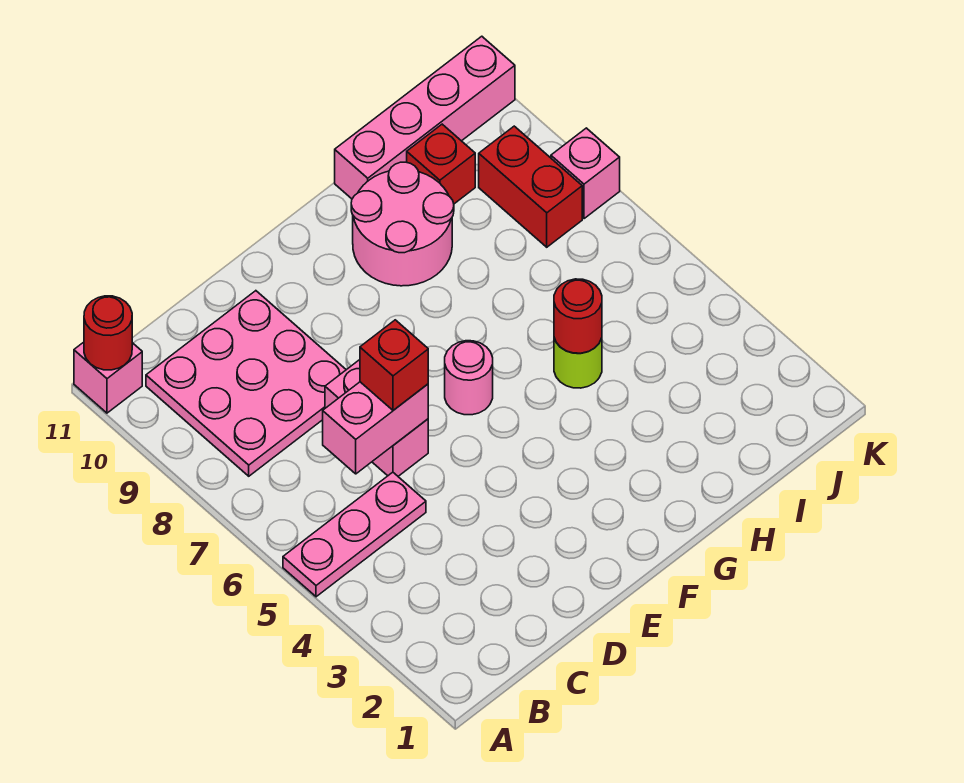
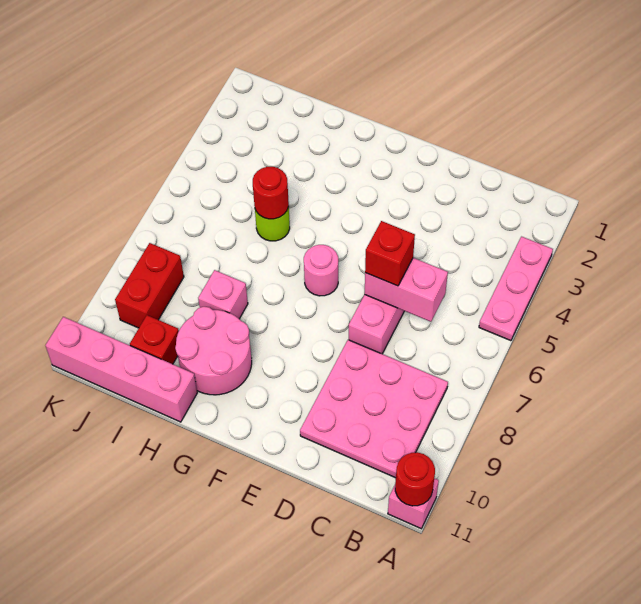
pink 1x3 plate [283,472,426,597] -> pink 1x3 plate turned to [479,237,553,341]
pink 1x1 brick [551,128,620,219] -> pink 1x1 brick moved to [198,270,248,319]

